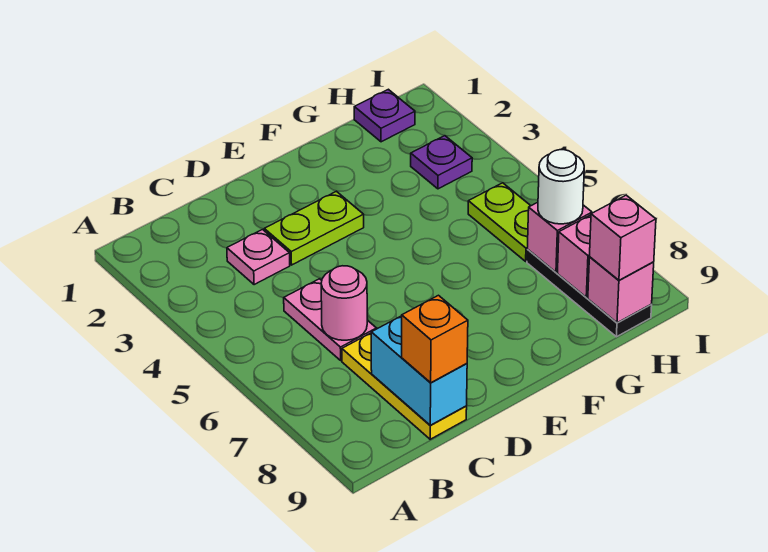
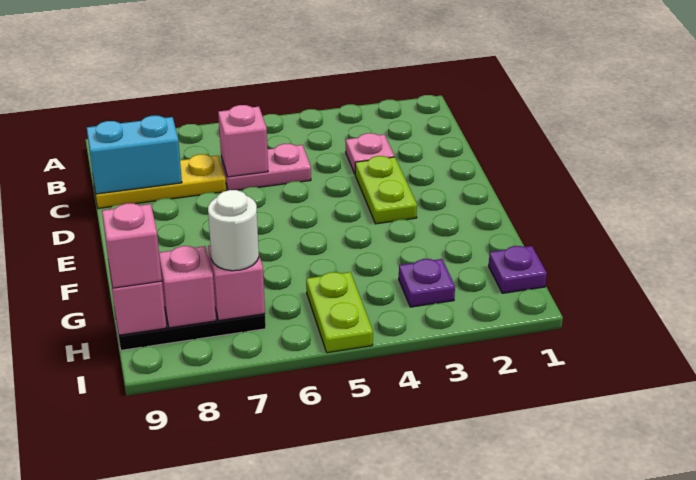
pink 1x1 round brick [321,266,367,340] -> pink 1x1 brick [218,105,268,177]
orange 1x1 brick [402,295,468,383] -> none
lime 1x2 plate [468,183,531,261] -> lime 1x2 plate turned to [306,272,373,353]

